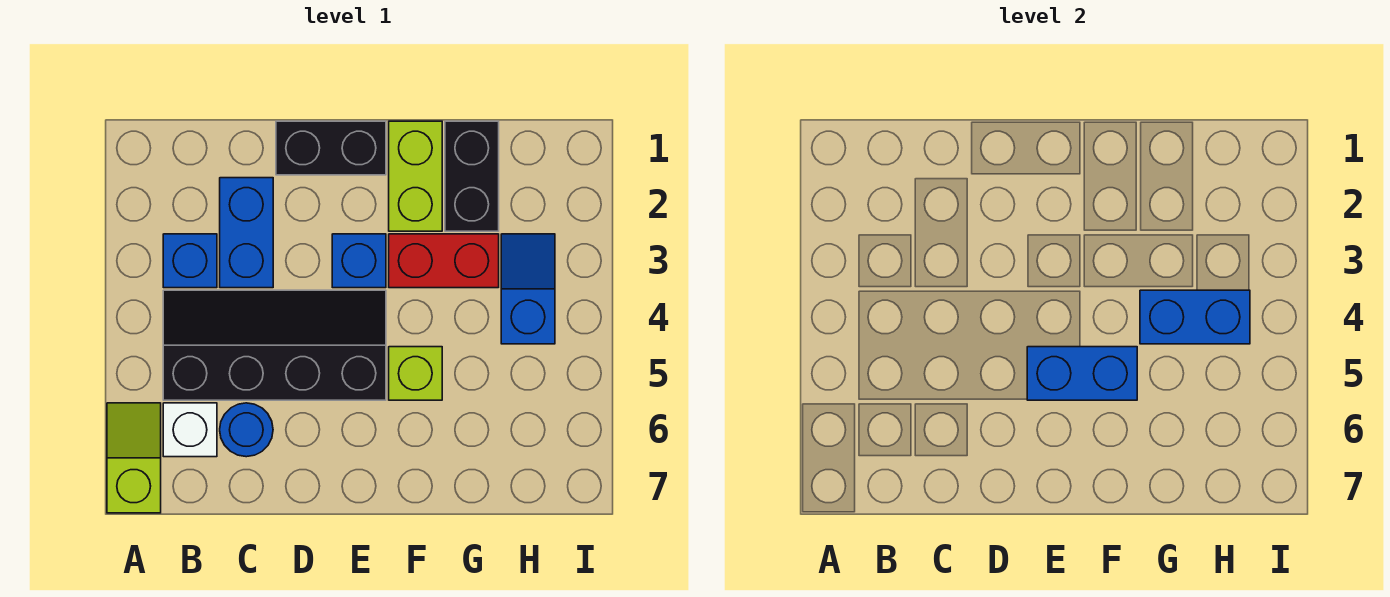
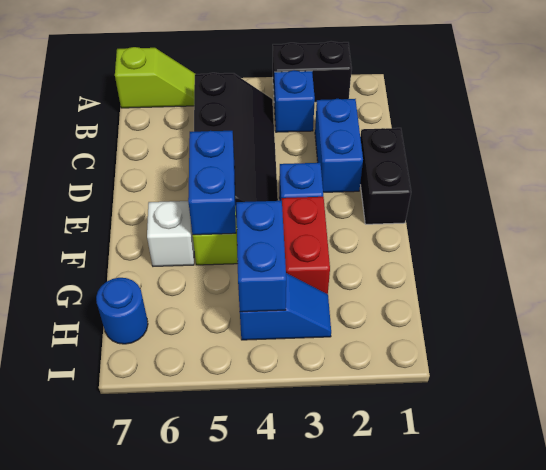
white 1x1 brick [163,403,217,457] -> white 1x1 brick moved to [147,201,194,266]
blue 1x2 brick [220,178,273,288] -> blue 1x2 brick turned to [315,99,363,192]
blue 1x1 round brick [220,403,273,457] -> blue 1x1 round brick moved to [96,278,148,344]
lime 1x2 brick [389,121,442,231] -> none
black 1x2 brick [445,121,499,231] -> black 1x2 brick moved to [273,41,352,102]

